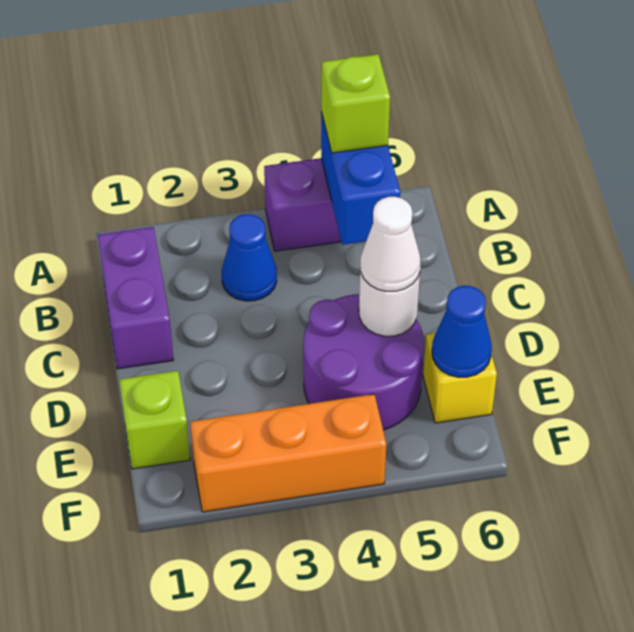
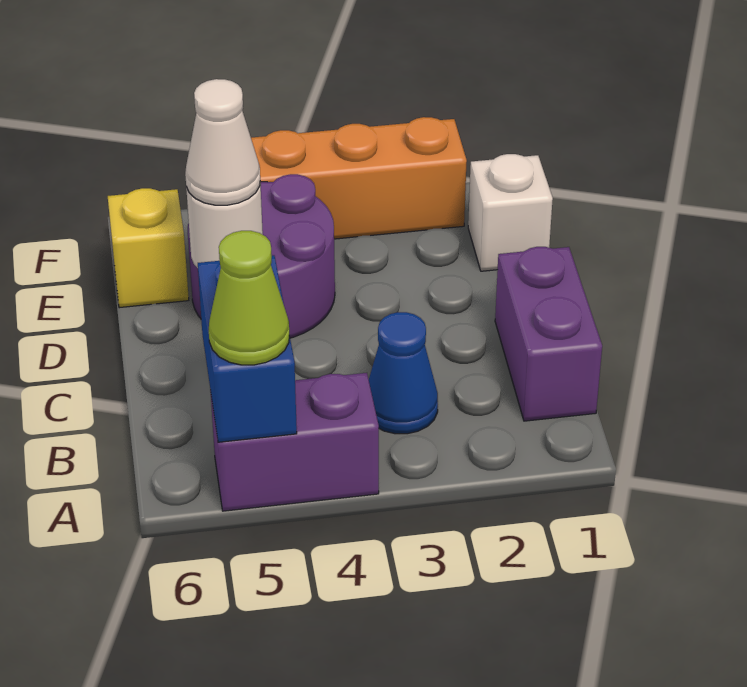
lime 1x1 brick [321,54,390,153] -> lime 1x1 cone [209,231,289,365]
lime 1x1 brick [119,371,190,469] -> white 1x1 brick [468,154,553,271]
blue 1x1 cone [432,286,492,377] -> none

